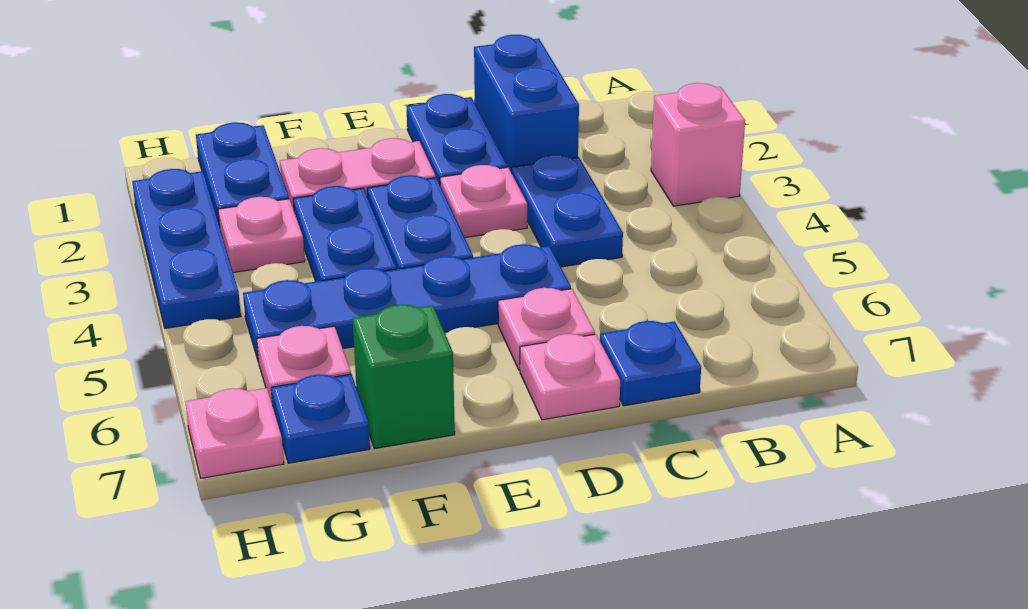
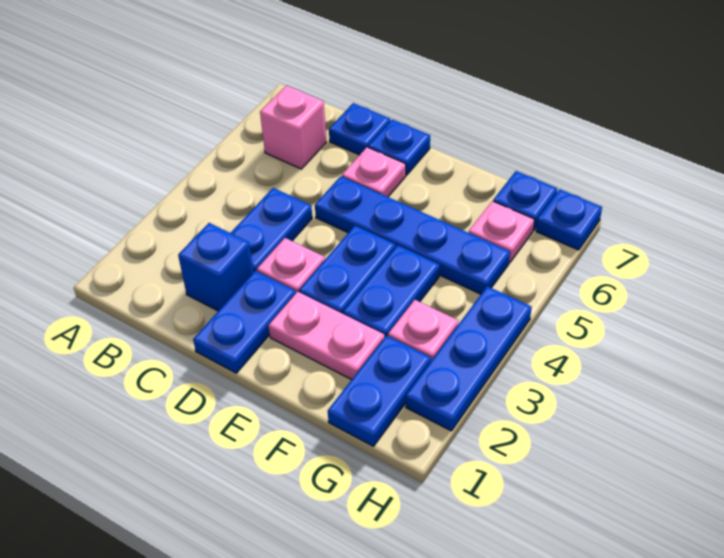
pink 1x1 brick [651,83,745,206] -> pink 1x1 brick moved to [260,86,326,169]
blue 1x2 brick [474,35,579,173] -> blue 1x1 brick [178,223,253,311]
pink 1x1 plate [520,334,620,420] -> blue 1x1 plate [368,119,430,175]
green 1x1 brick [353,304,455,449] -> none
pink 1x1 plate [186,388,284,478] -> blue 1x1 plate [536,189,602,250]

